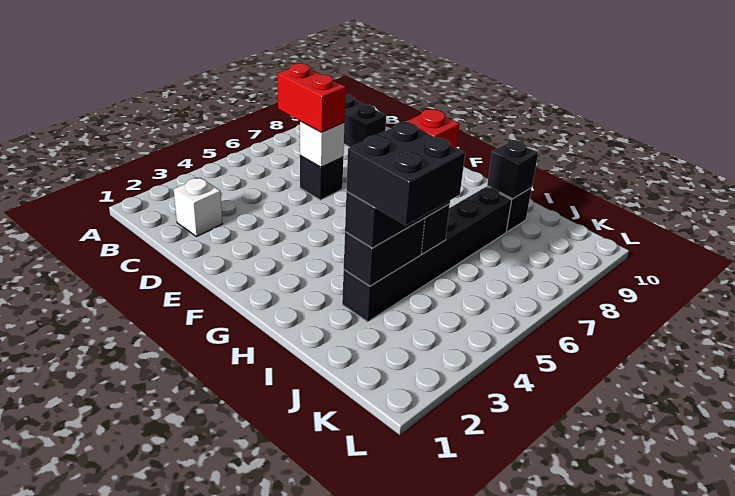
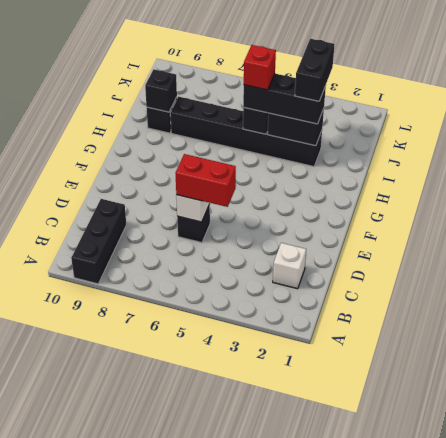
red 1x2 brick [277,63,346,132] -> red 1x2 brick turned to [175,154,236,207]
black 2x2 brick [346,122,465,225] -> black 1x2 brick [295,39,335,101]

